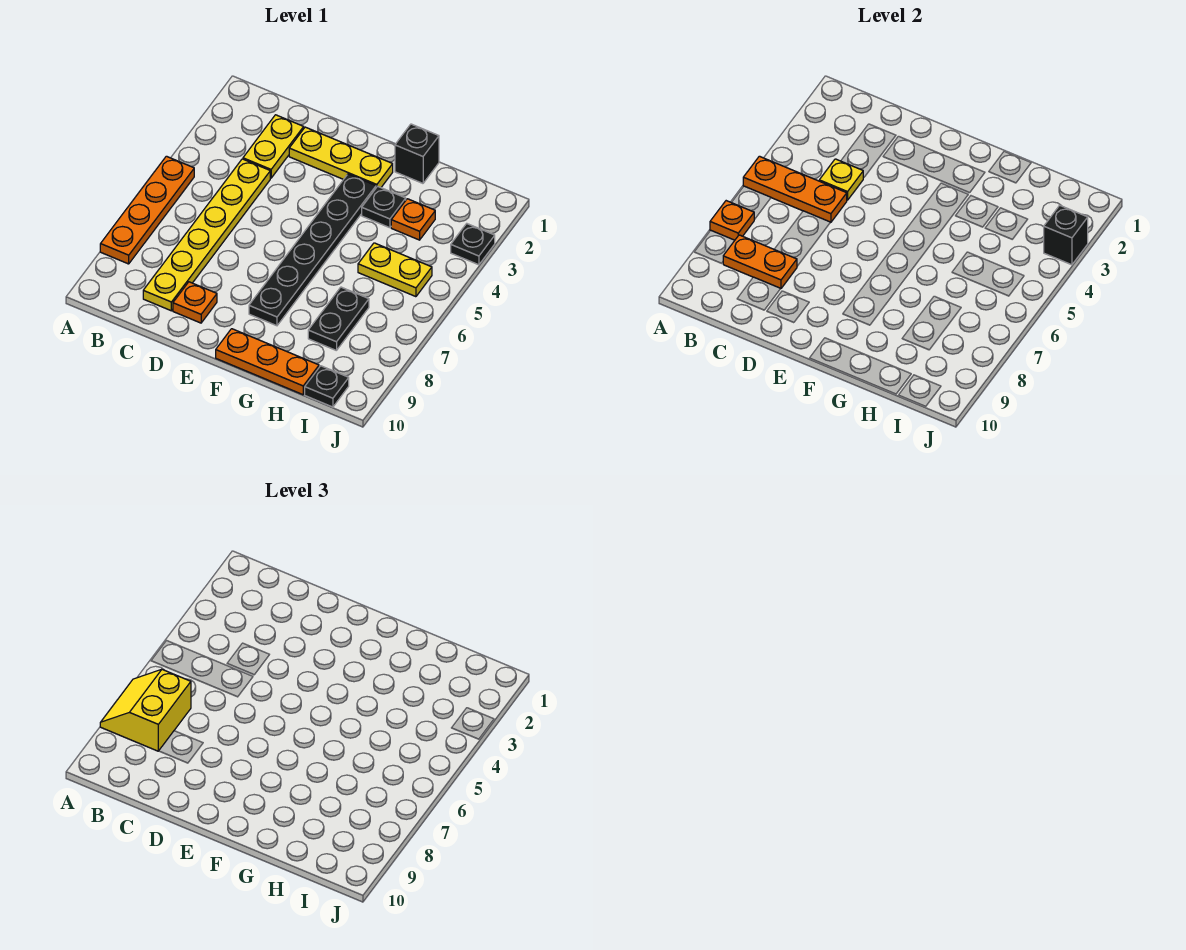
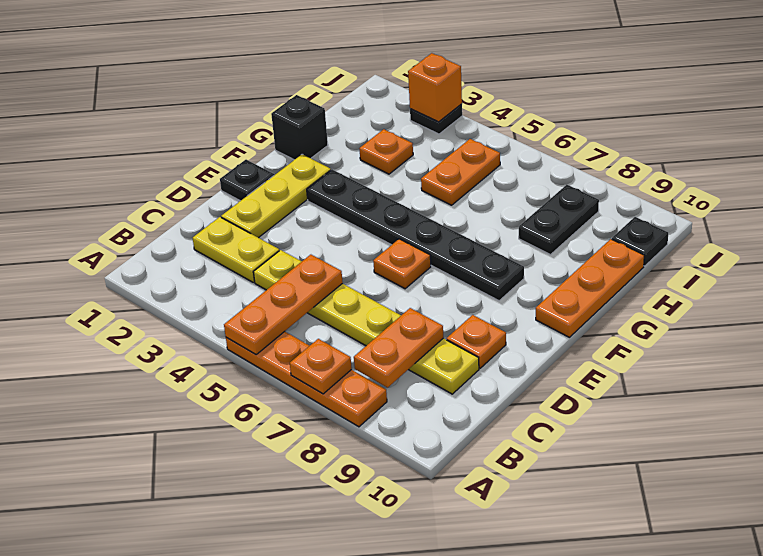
yellow 2x2 slope [100,670,191,751] -> none
yellow 1x1 plate [819,159,863,200] -> none
none -> orange 1x1 plate [373,239,431,289]
black 1x1 plate [362,186,406,228] -> black 1x1 plate moved to [220,160,274,201]
yellow 1x2 plate [358,243,432,297] -> orange 1x2 plate [421,139,500,205]
black 1x2 plate [308,287,369,351] -> black 1x2 plate turned to [519,185,599,255]
black 1x1 brick [1044,205,1088,265] -> orange 1x1 brick [408,53,462,122]

